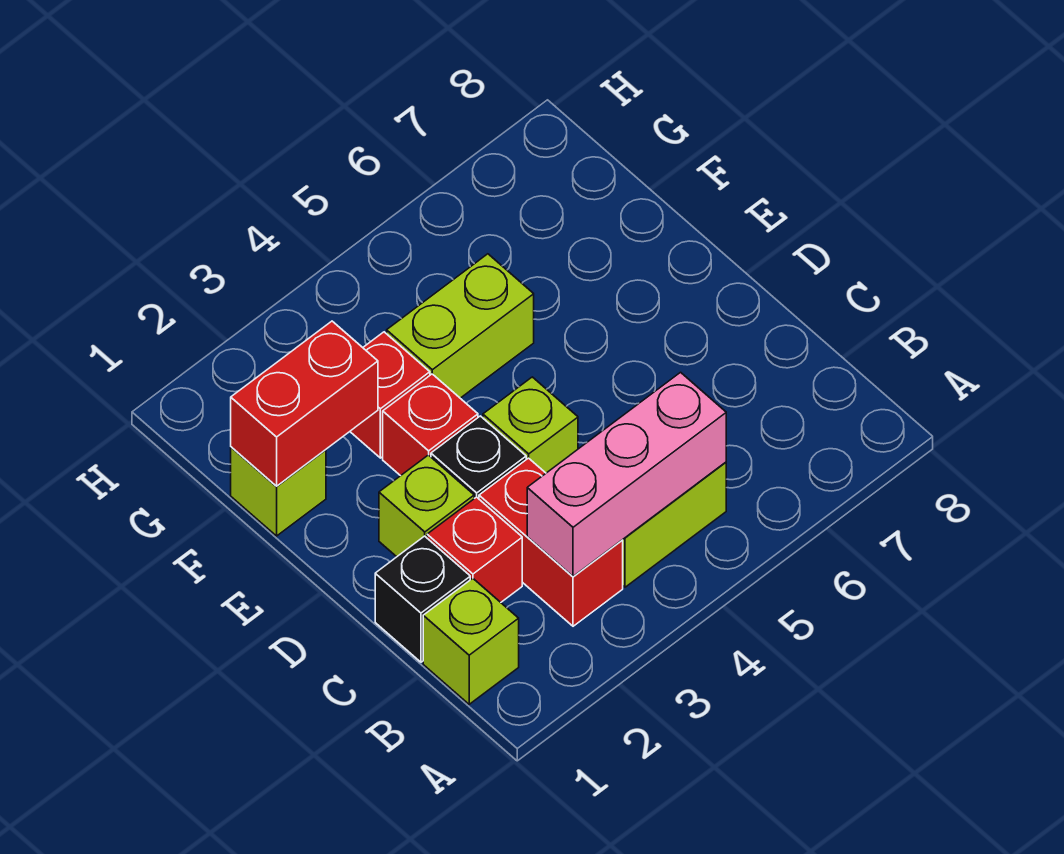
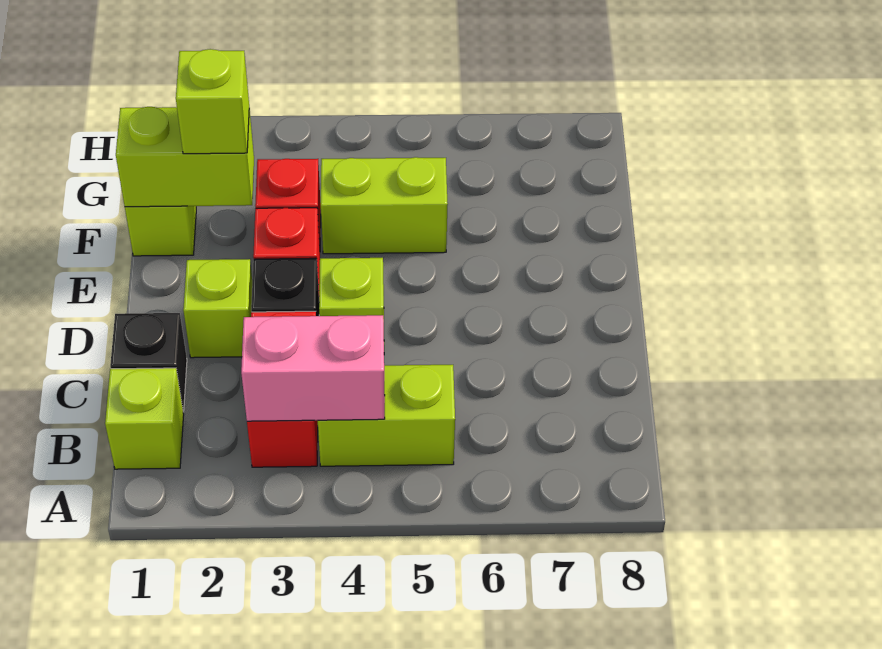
pink 1x3 brick [527,372,726,576] -> pink 1x2 brick [241,315,385,421]
red 1x1 brick [427,497,522,602] -> none
red 1x2 brick [231,321,378,486] -> lime 1x2 brick [116,107,254,207]
none -> lime 1x1 brick [176,49,249,154]

